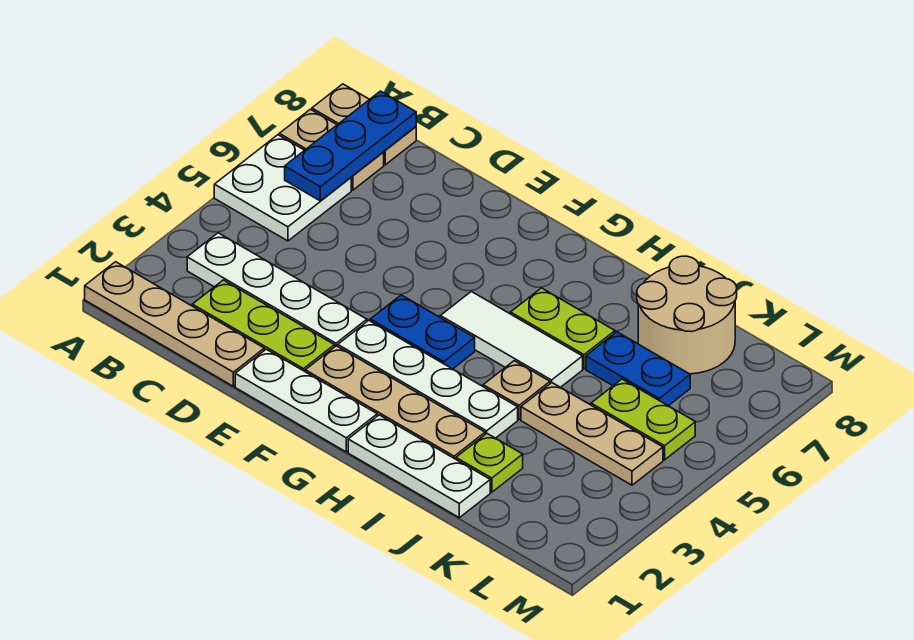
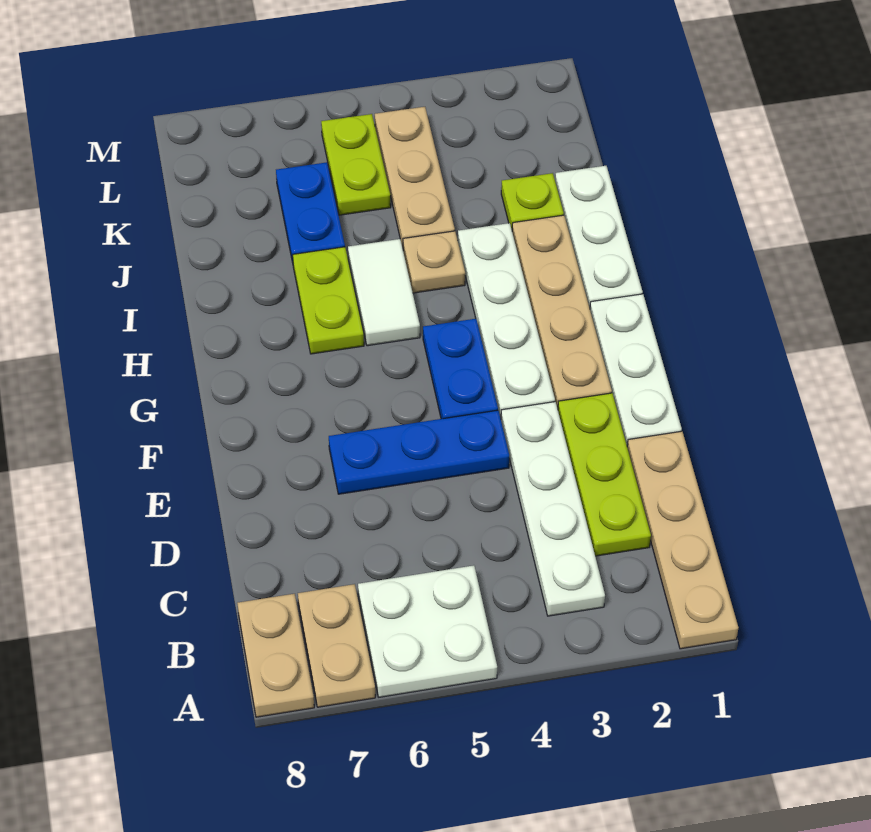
blue 1x3 plate [285,91,416,201] -> blue 1x3 plate moved to [329,410,509,494]
white 1x3 tile [440,292,583,387] -> white 1x2 tile [348,239,420,346]
tan 2x2 round brick [637,256,737,374] -> none

